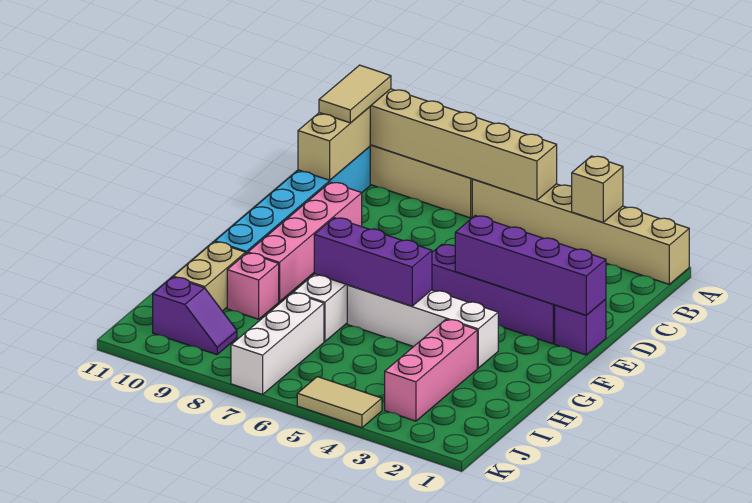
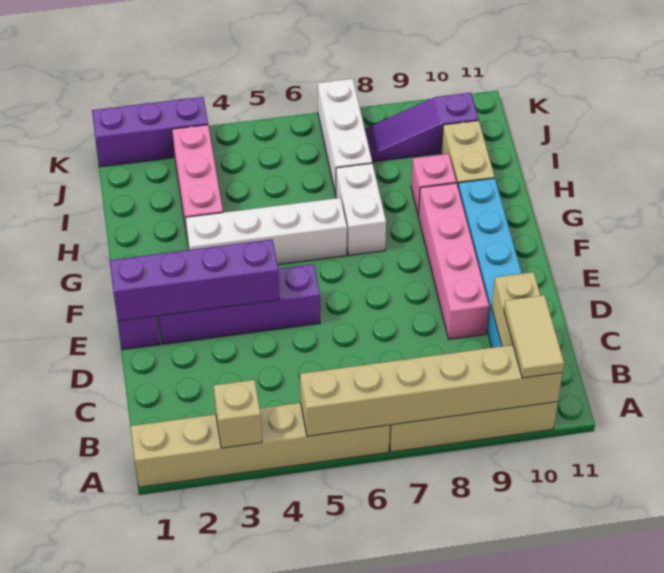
purple 1x3 brick [314,218,432,306] -> purple 1x3 brick moved to [92,97,208,167]
purple 1x2 slope [153,277,237,355] -> purple 1x3 slope [365,93,479,162]
tan 1x2 tile [297,377,382,428] -> none

